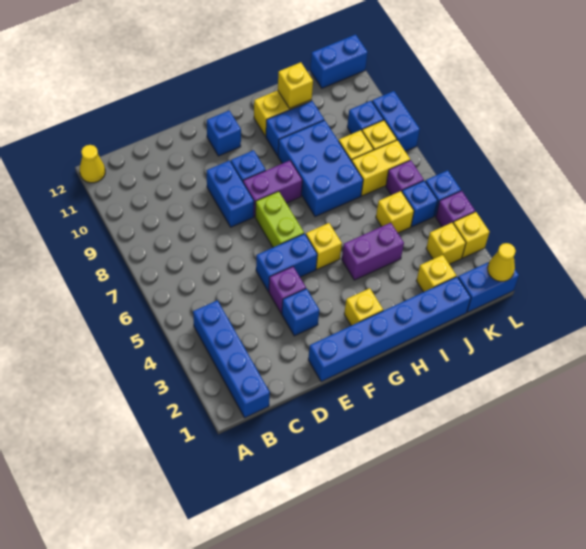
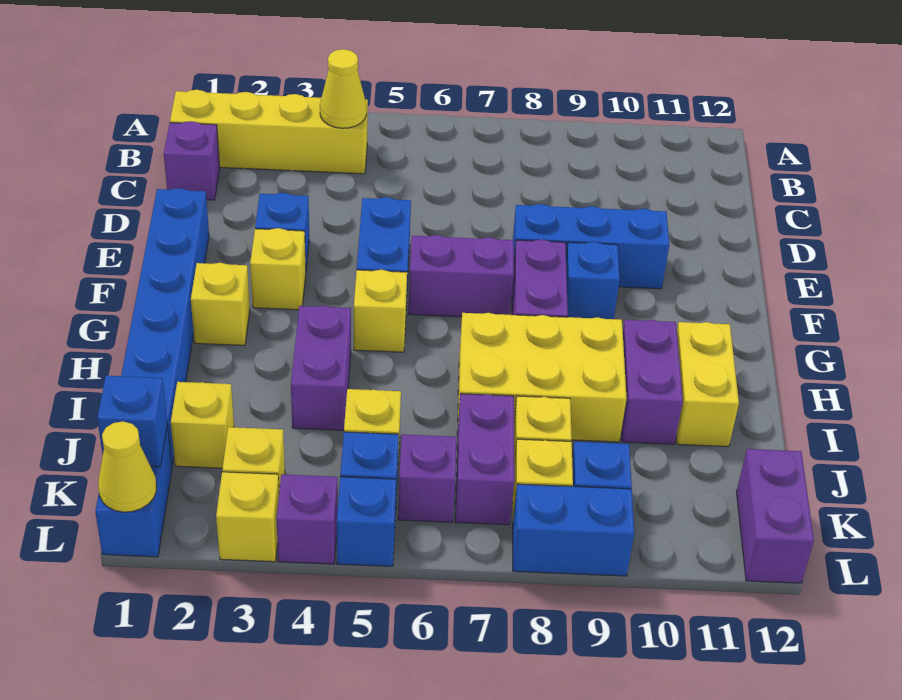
yellow 1x1 cone [80,145,105,183] -> yellow 1x1 cone moved to [320,49,367,128]
blue 1x4 brick [193,300,270,418] -> yellow 1x4 brick [170,90,368,174]
purple 1x1 brick [269,267,306,313] -> purple 1x1 brick moved to [164,121,220,200]
blue 1x2 brick [207,161,254,227] -> blue 1x3 brick [513,204,669,289]
lime 1x2 brick [255,191,304,247] -> purple 1x2 brick [408,235,514,317]
blue 1x1 brick [207,111,241,156] -> blue 1x1 brick moved to [97,376,167,467]
blue 2x3 brick [278,120,363,217] -> yellow 2x3 brick [457,313,627,442]
blue 1x2 brick [266,101,324,156] -> purple 1x2 brick [621,320,683,444]
yellow 1x1 brick [278,62,313,109] -> yellow 1x1 brick moved to [250,228,306,310]
yellow 1x2 brick [352,140,410,196] -> purple 1x2 brick [455,394,514,525]
blue 1x2 brick [310,34,368,88] -> purple 1x2 brick [737,449,814,583]

